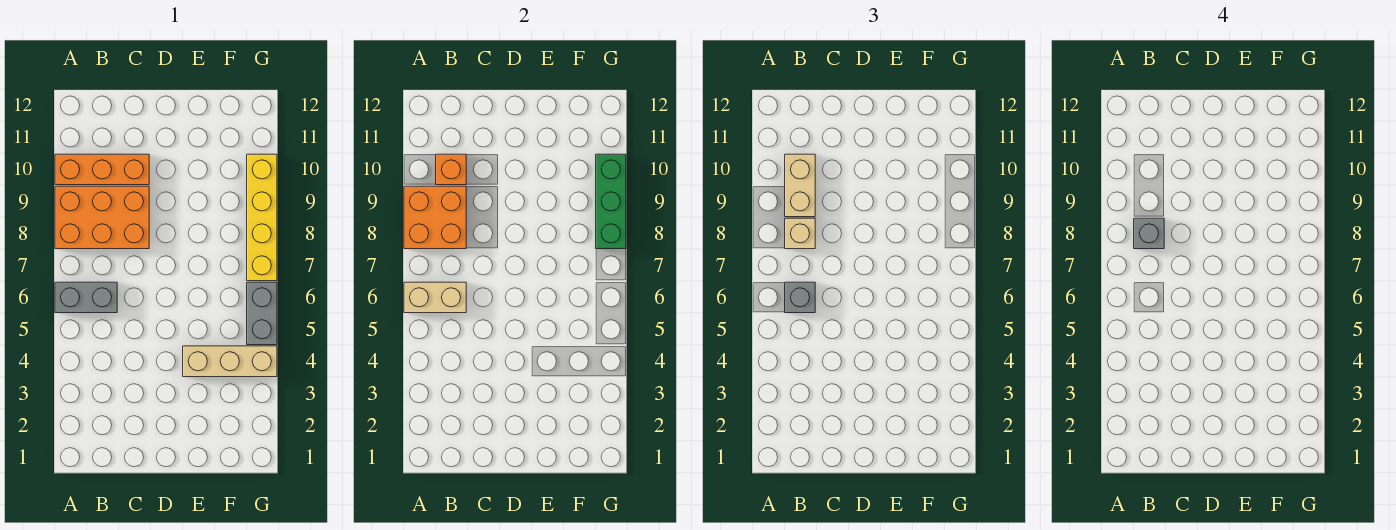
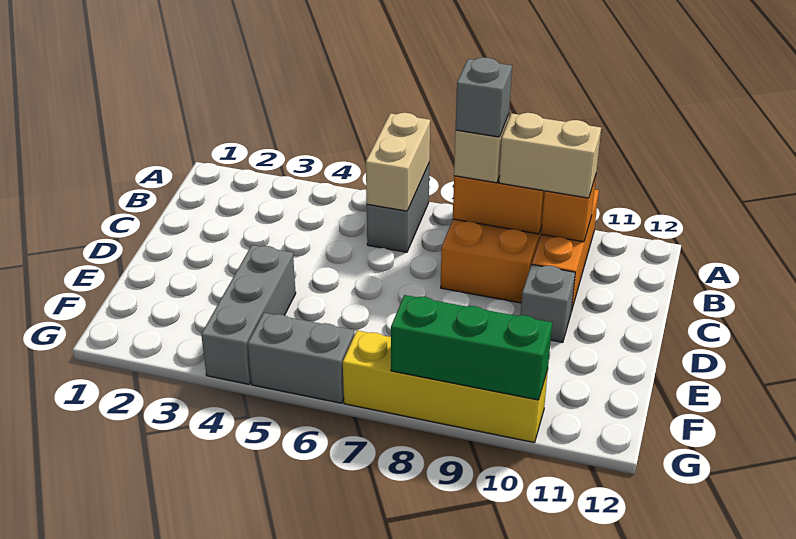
grey 1x1 brick [785,282,815,313] -> grey 1x1 brick moved to [521,265,575,342]
tan 1x3 brick [183,346,277,377] -> grey 1x3 brick [201,245,296,384]

